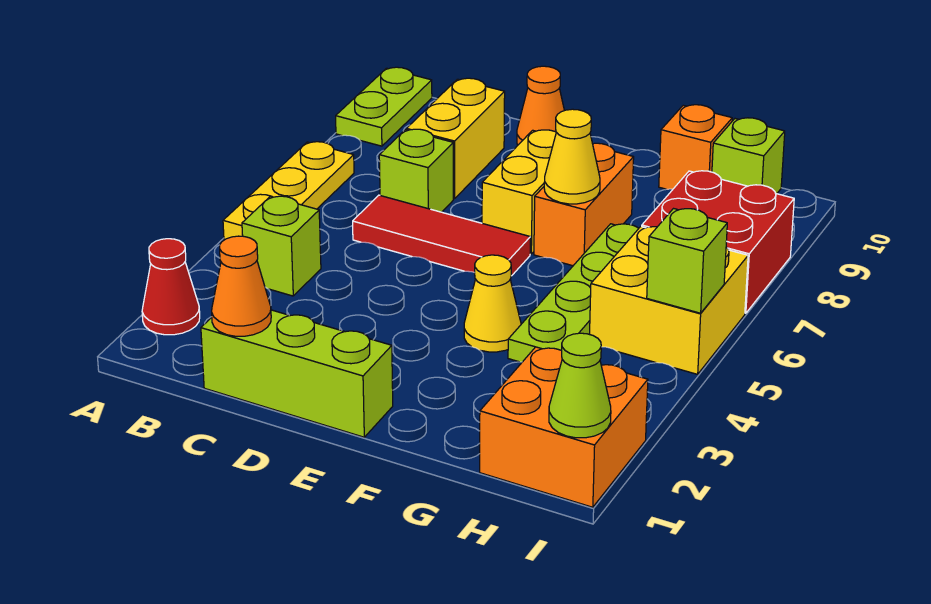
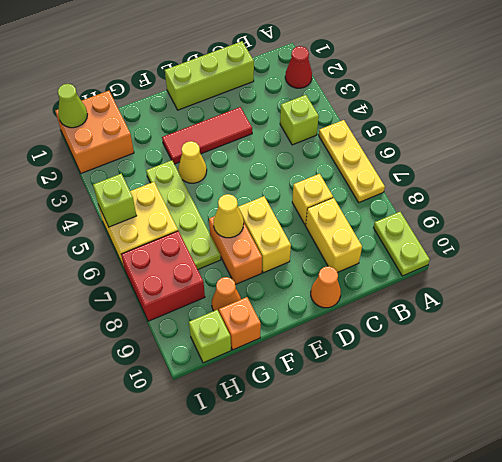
orange 1x1 cone [212,236,271,336] -> orange 1x1 cone moved to [212,277,241,312]
red 1x3 tile [353,195,530,276] -> red 1x3 tile moved to [162,107,252,164]
lime 1x1 brick [379,129,453,212] -> yellow 1x1 brick [292,174,333,225]

